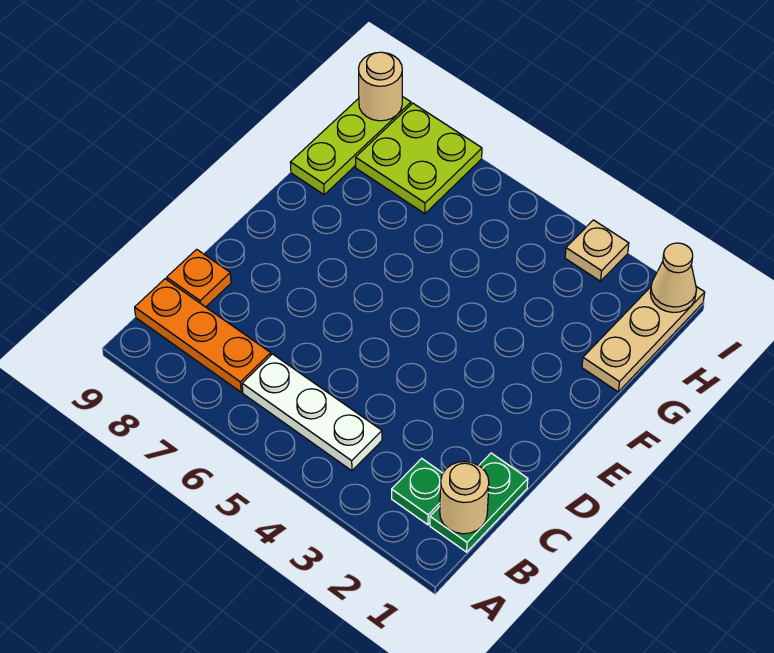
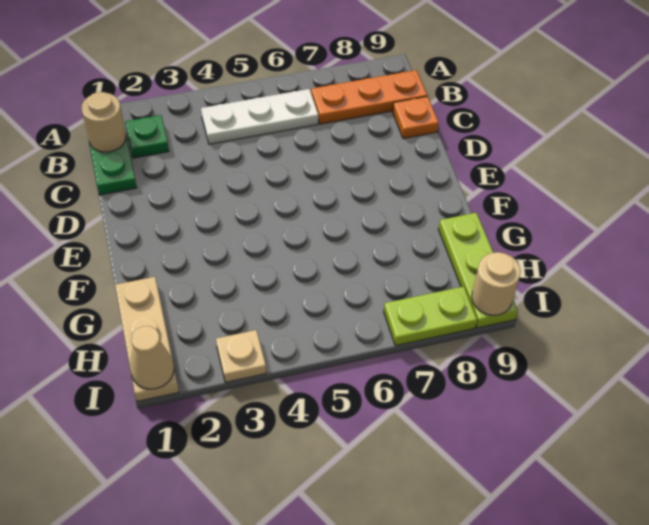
lime 2x2 plate [356,103,482,214] -> lime 1x2 plate [384,286,477,346]

